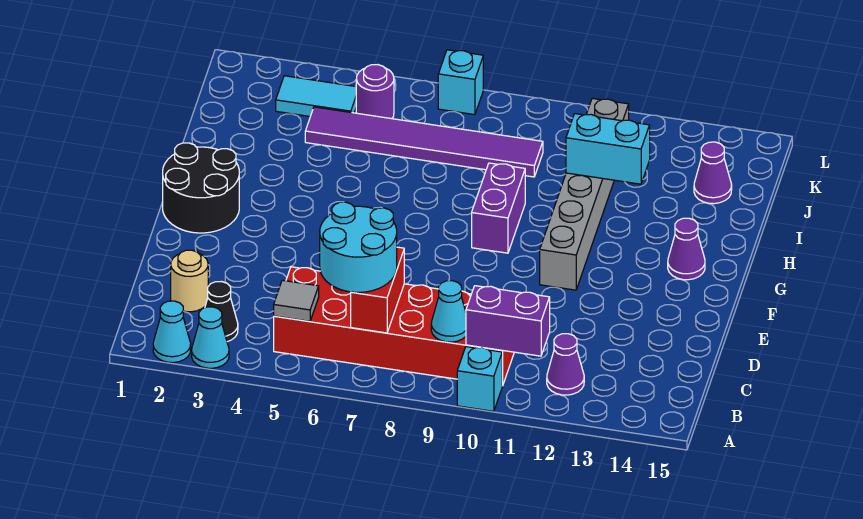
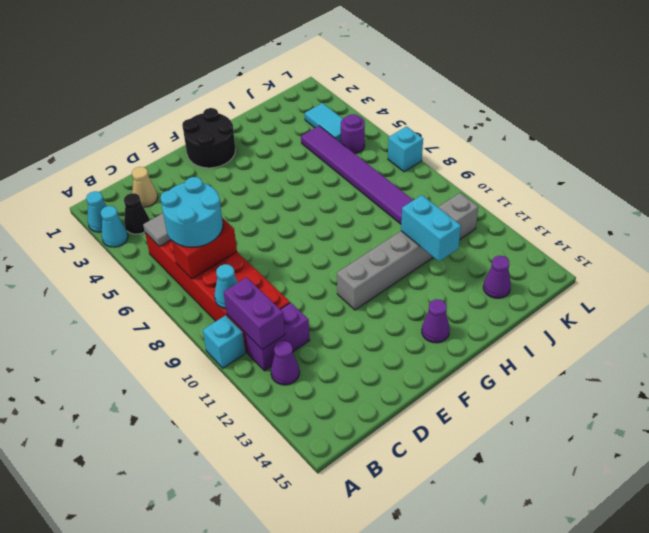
tan 1x1 round brick [171,250,208,312] -> tan 1x1 cone [132,167,158,207]
purple 1x2 brick [472,163,525,253] -> purple 1x2 brick moved to [245,303,310,371]

